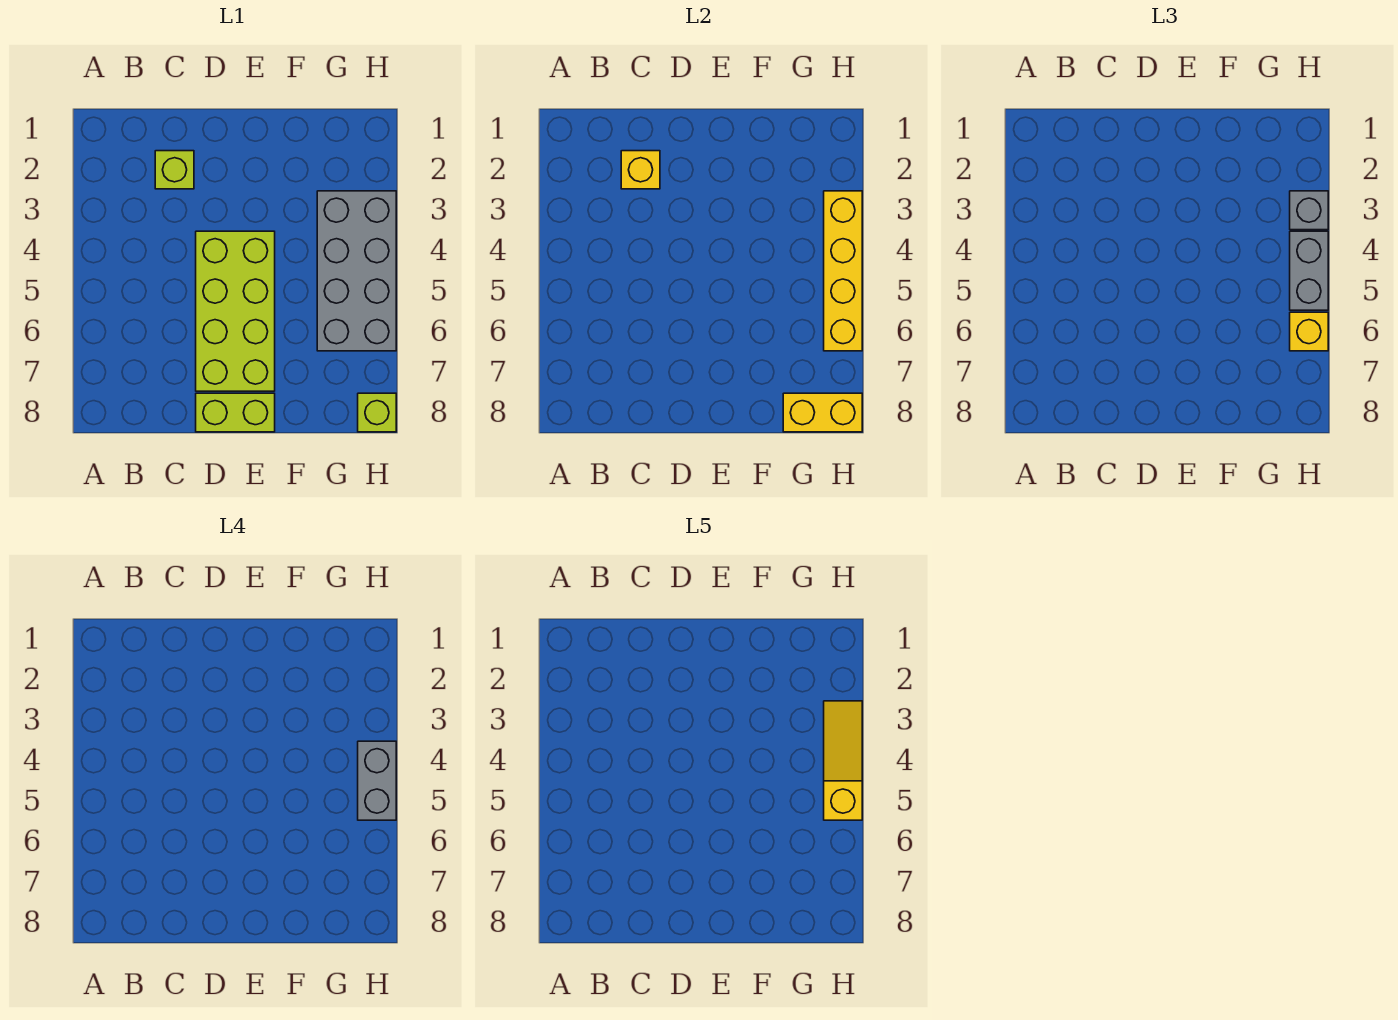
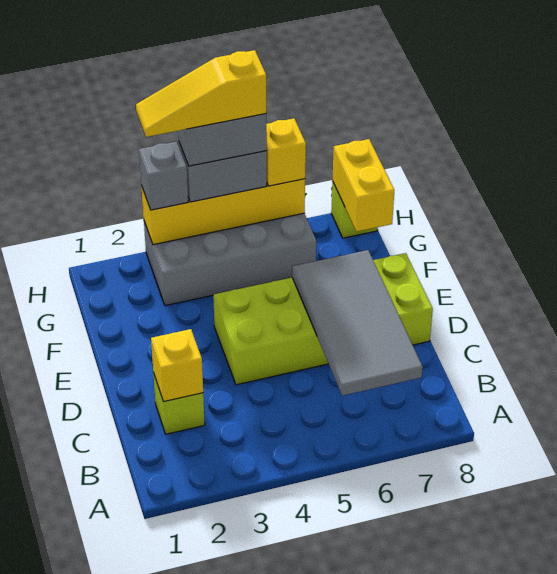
none -> grey 2x4 tile [292,250,423,396]

